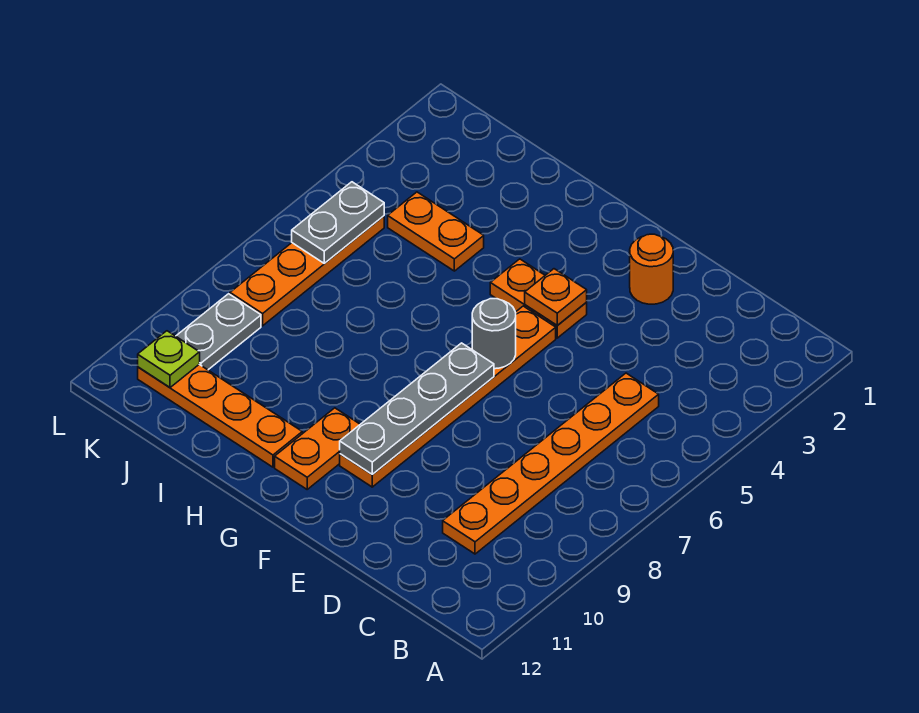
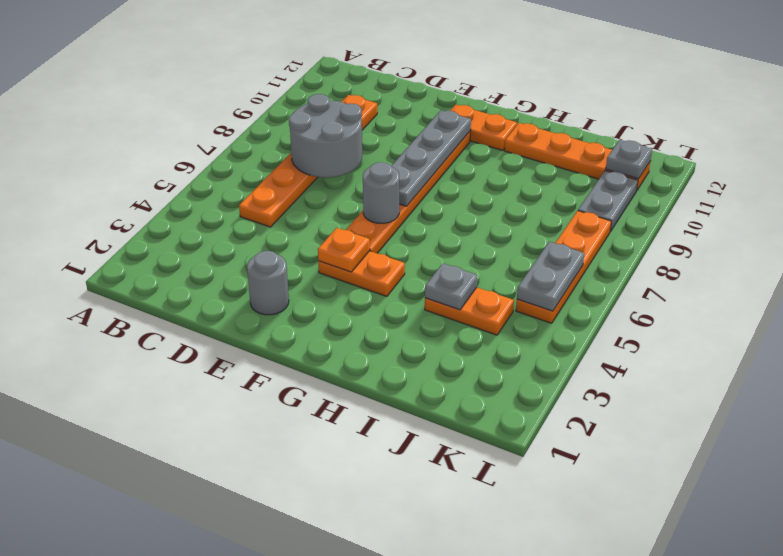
none -> grey 2x2 round brick [289,94,362,178]
orange 1x1 round brick [630,234,673,304] -> grey 1x1 round brick [247,251,289,315]
orange 1x2 plate [275,408,360,489] -> orange 1x2 plate turned to [450,105,517,150]
none -> grey 1x1 plate [425,263,478,310]
lime 1x1 plate [138,331,200,387] -> grey 1x1 plate [606,140,652,179]

